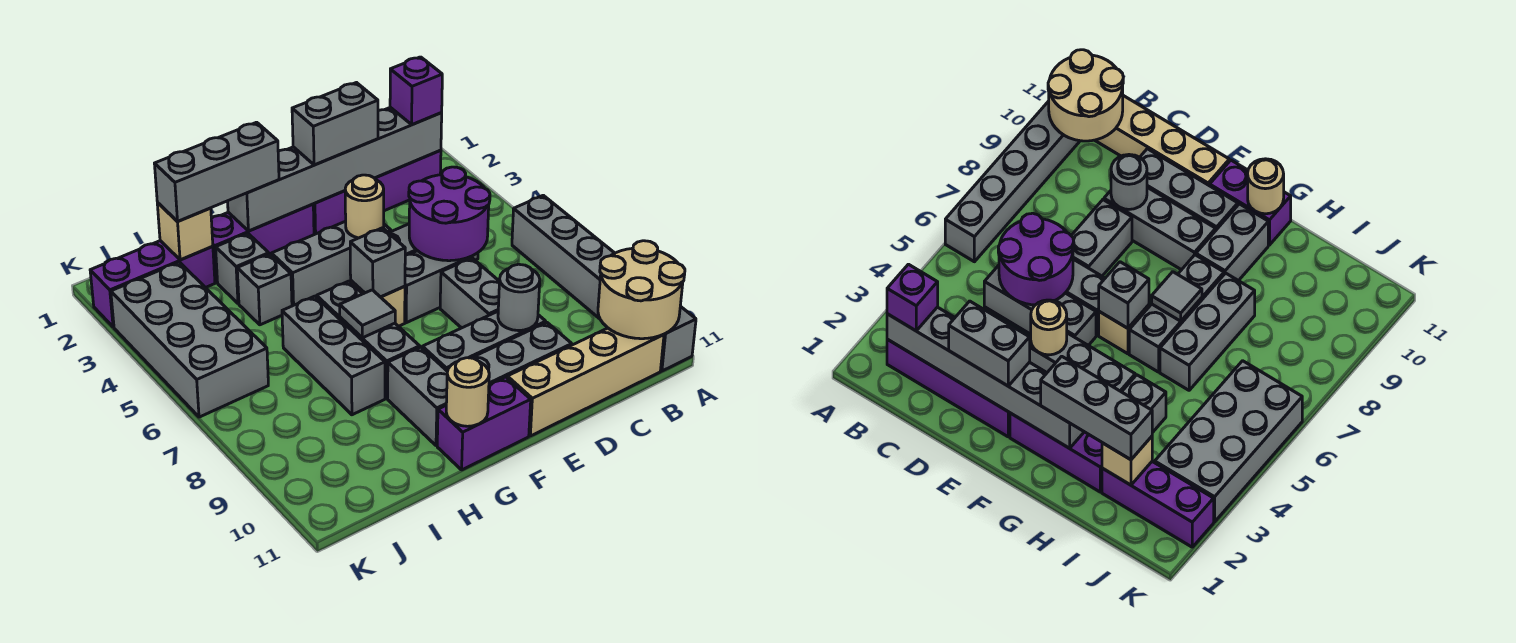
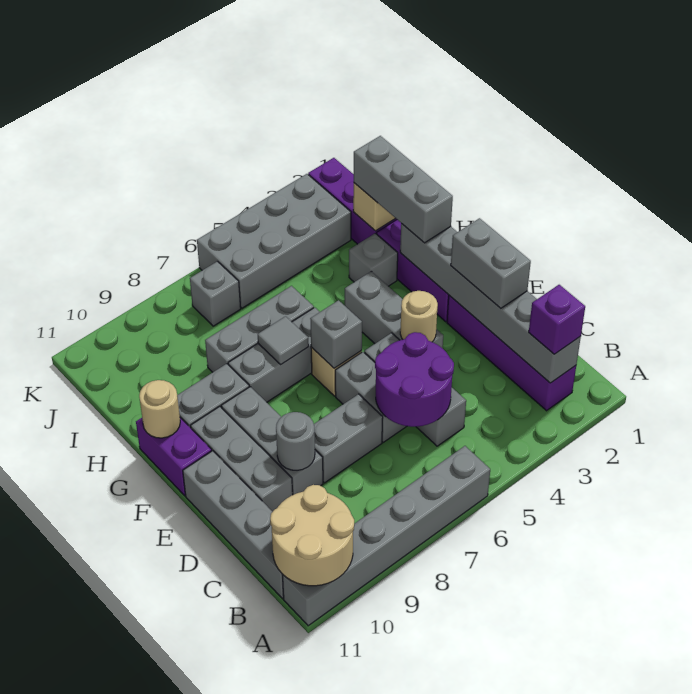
tan 1x4 brick [507,328,664,436] -> grey 1x4 brick [183,451,284,599]
grey 1x1 brick [237,254,292,325] -> grey 1x1 brick moved to [190,261,241,326]

